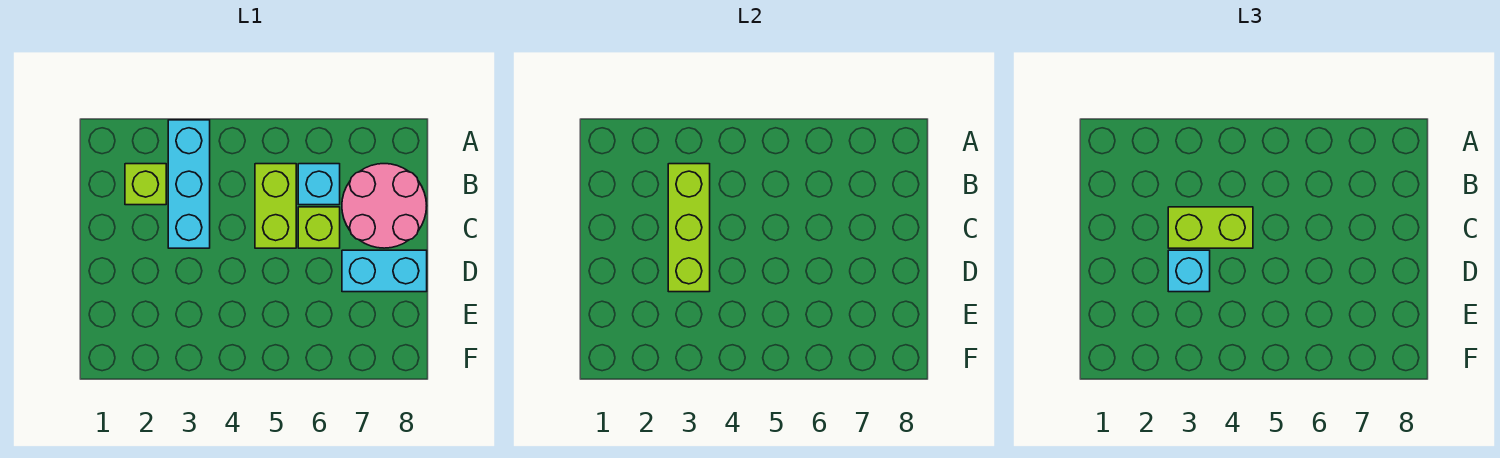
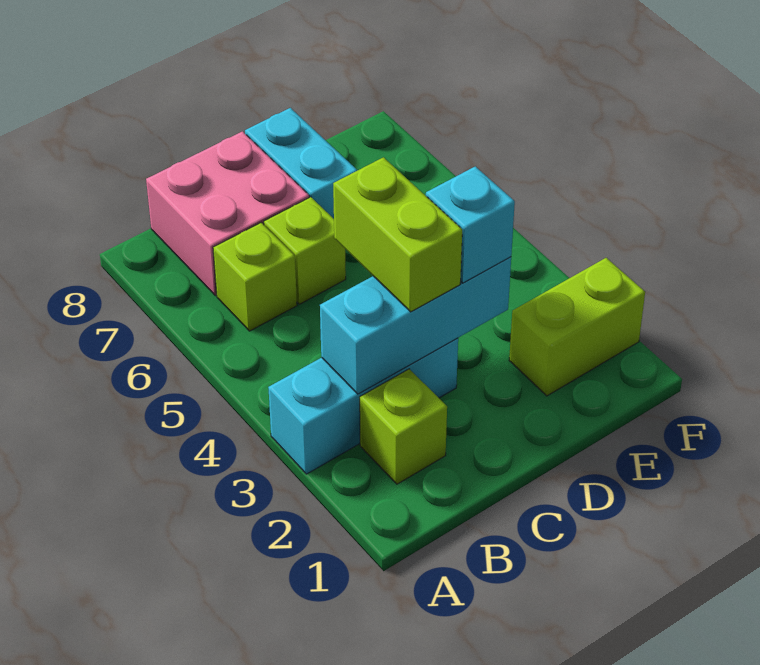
lime 1x3 brick [668,164,710,292] -> cyan 1x3 brick [320,257,511,394]
lime 1x2 brick [255,164,296,248] -> lime 1x2 brick moved to [509,258,645,396]
cyan 1x1 brick [298,164,340,205] -> lime 1x1 brick [213,223,297,331]
pink 2x2 round brick [342,164,427,248] -> pink 2x2 brick [146,131,309,296]

